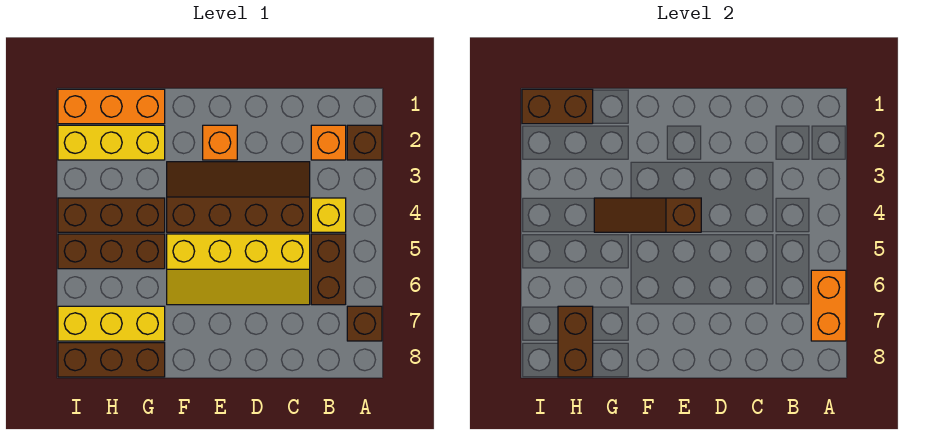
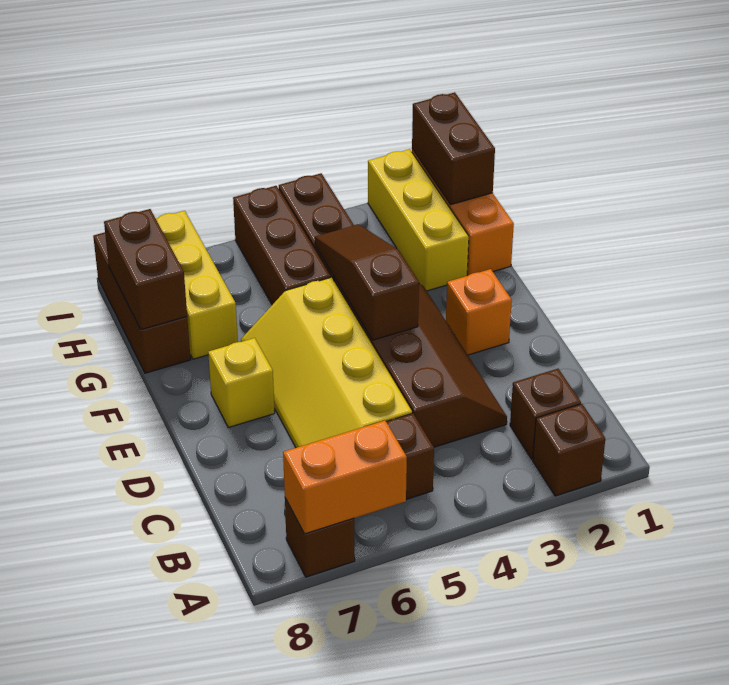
orange 1x1 brick [311,125,346,160] -> brown 1x1 brick [510,369,581,459]
yellow 1x1 brick [311,198,346,232] -> yellow 1x1 brick moved to [208,338,275,427]
brown 1x2 brick [558,306,593,377] -> brown 1x2 brick turned to [104,209,187,330]

